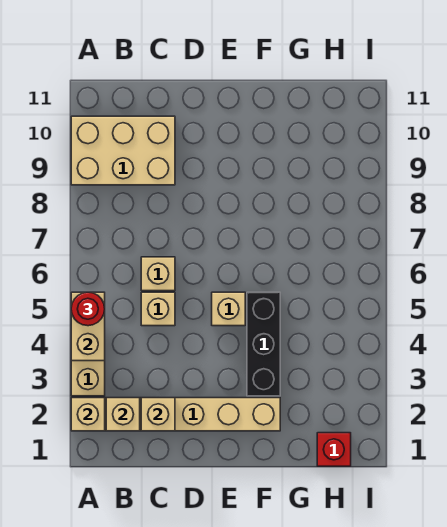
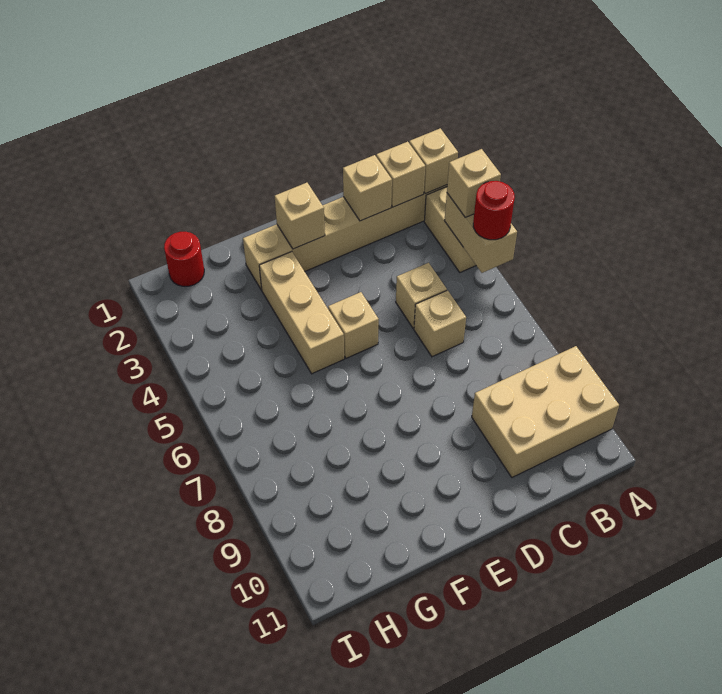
none -> tan 1x1 brick [447,149,501,217]
none -> tan 1x1 brick [275,183,325,249]
black 1x3 brick [247,292,280,396] -> tan 1x3 brick [259,252,344,374]
red 1x1 brick [317,433,351,466] -> red 1x1 round brick [164,232,204,286]

